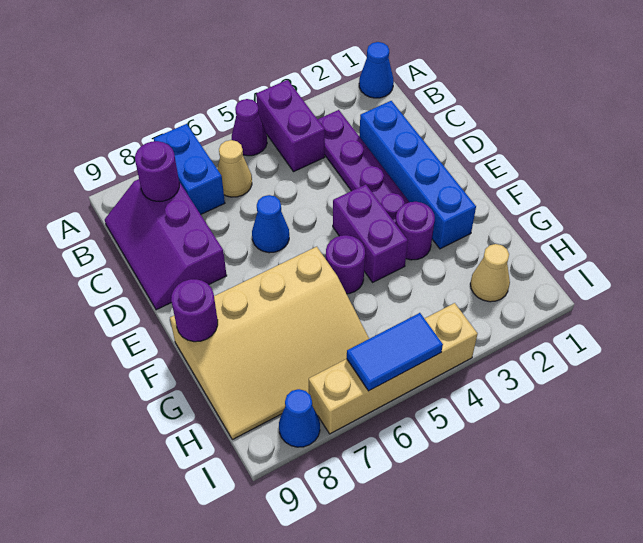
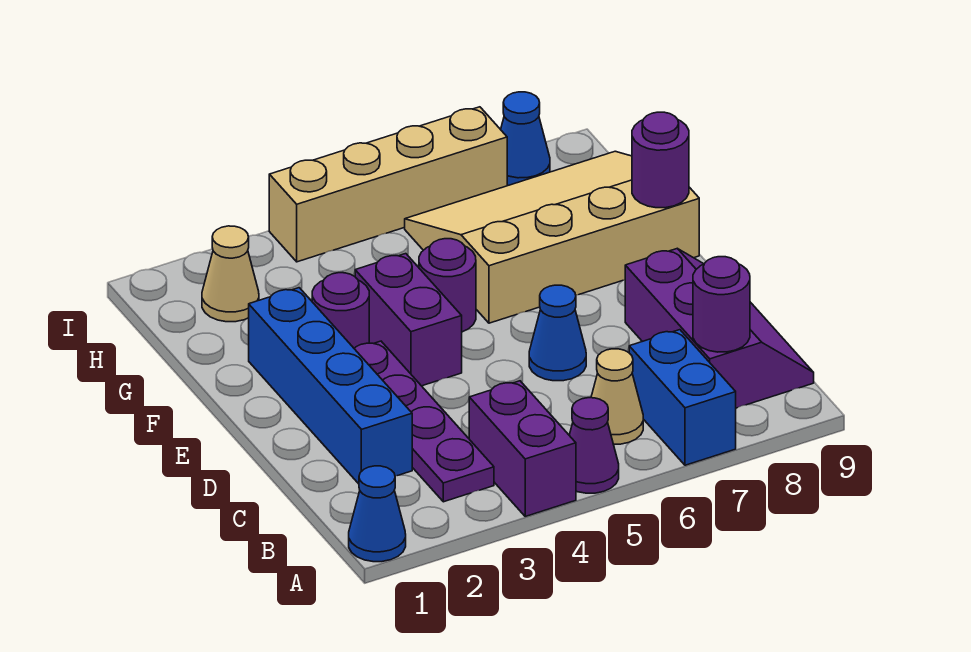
blue 1x2 tile [347,313,443,391] -> none

